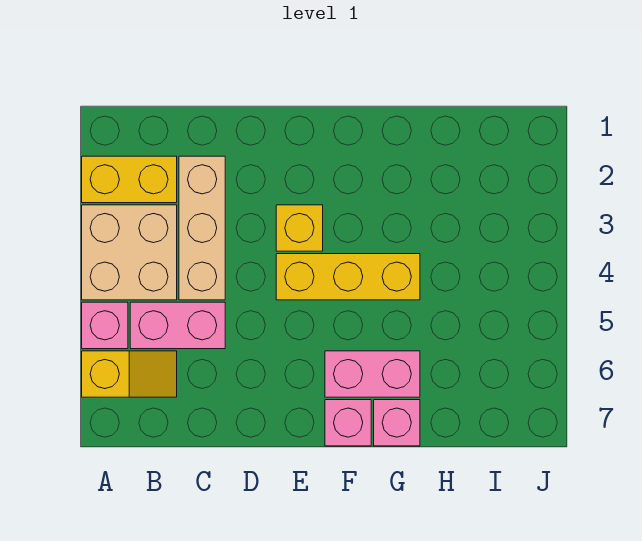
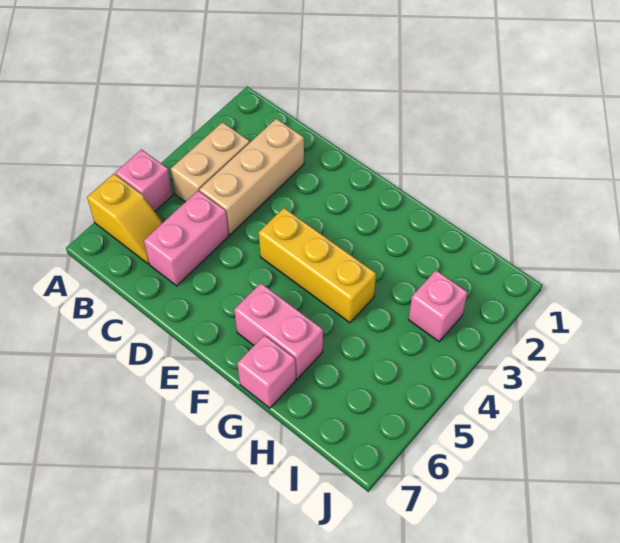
yellow 1x2 brick [82,156,177,203] -> none
tan 2x2 brick [82,205,177,300] -> tan 1x2 brick [171,122,250,202]
pink 1x2 brick [130,302,225,349] -> pink 1x2 brick turned to [144,191,229,286]
yellow 1x1 brick [276,205,323,251] -> none
pink 1x1 brick [325,400,371,446] -> pink 1x1 brick moved to [408,270,468,342]

